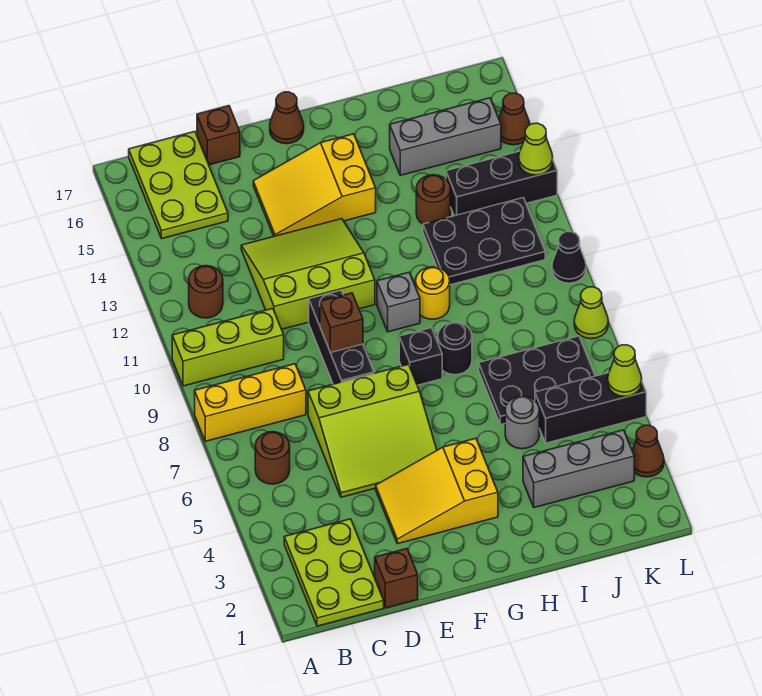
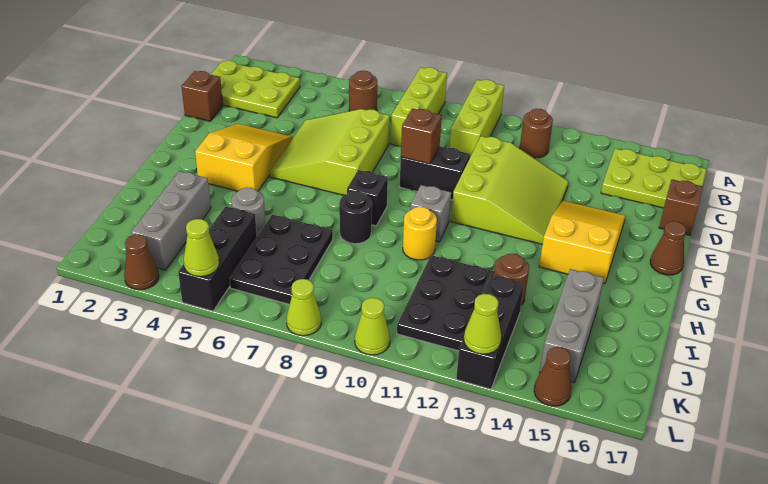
yellow 1x3 brick [195,364,306,441] -> lime 1x3 brick [391,67,447,146]
black 1x3 brick [309,290,374,384] -> black 1x2 brick [400,147,470,200]
black 1x1 cone [552,232,586,283] -> lime 1x1 cone [355,298,390,355]

